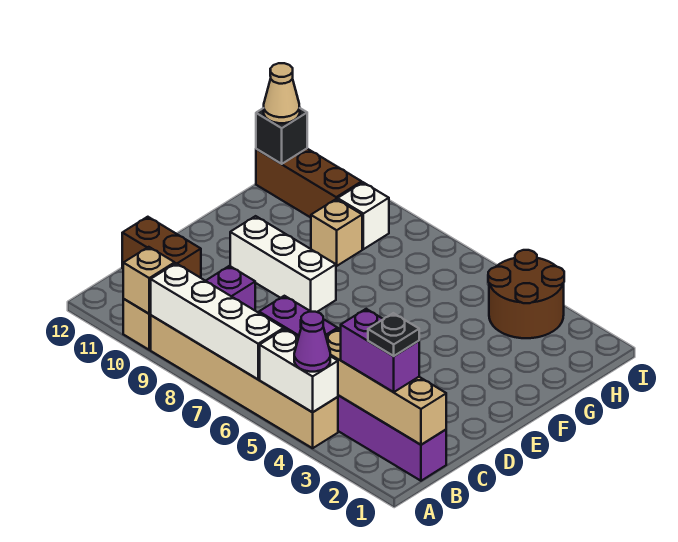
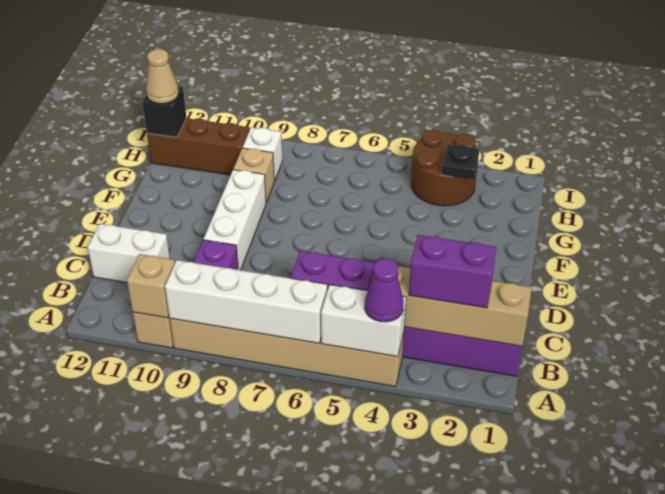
black 1x1 plate [368,313,419,356] -> black 1x1 plate moved to [442,145,479,180]
brown 1x2 brick [122,217,201,278] -> white 1x2 brick [87,224,170,283]
white 1x3 brick [230,216,336,312] -> white 1x3 brick turned to [204,170,266,270]

